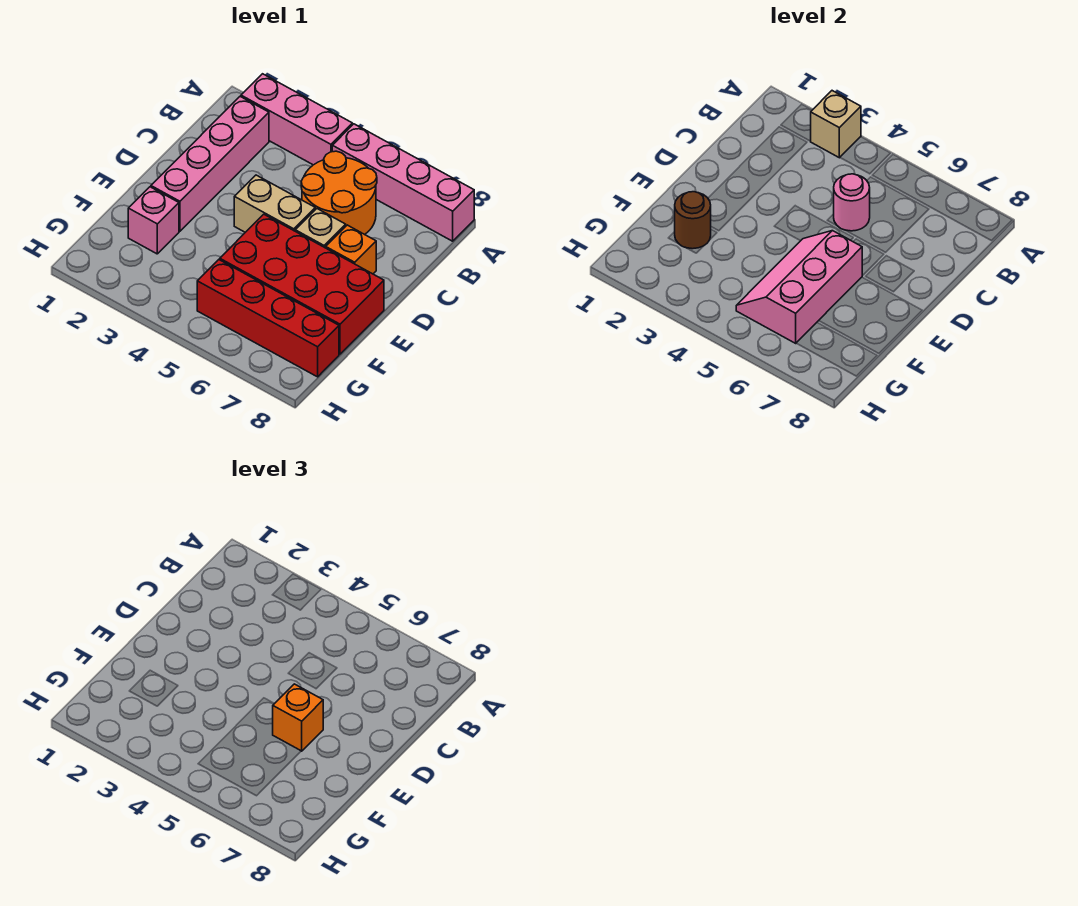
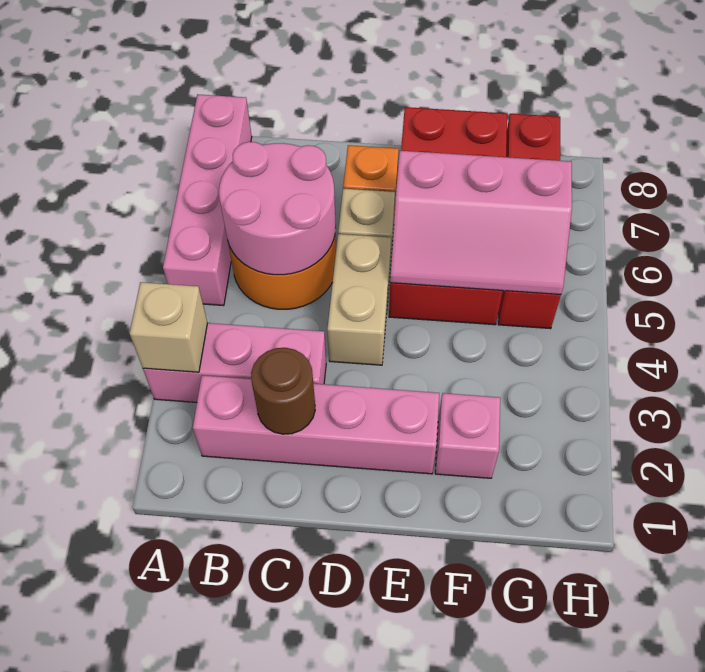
pink 1x3 brick [241,74,352,165] -> pink 1x3 brick turned to [143,323,326,402]
pink 1x1 round brick [834,174,870,231] -> pink 2x2 round brick [219,142,336,275]
orange 1x1 brick [273,684,323,751] -> none
brown 1x1 round brick [675,192,711,249] -> brown 1x1 round brick moved to [251,348,315,434]

